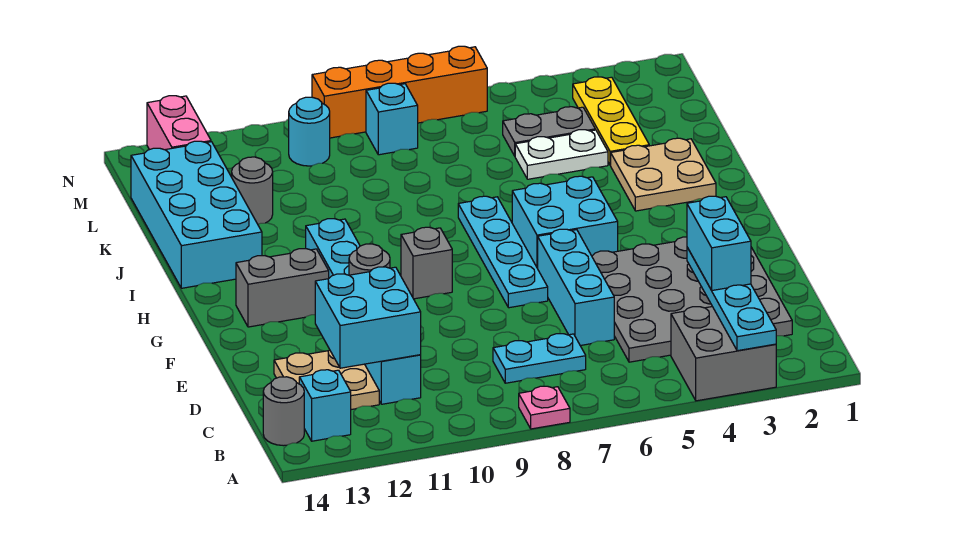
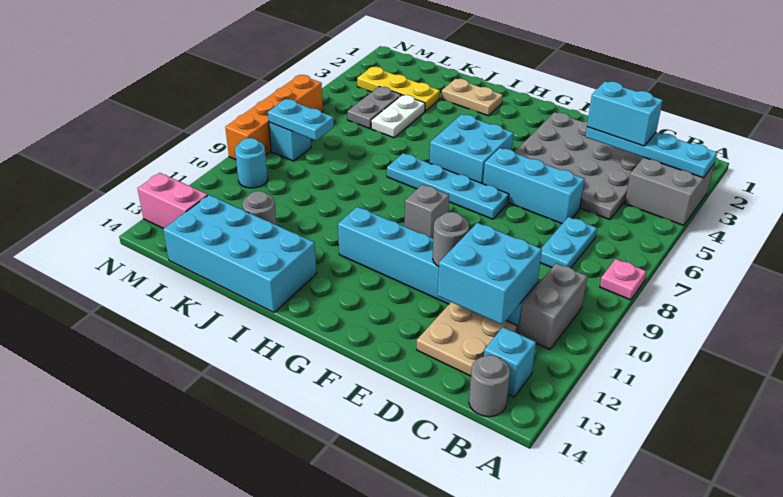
grey 1x2 brick [236,249,329,327] -> grey 1x2 brick moved to [519,263,587,349]
tan 2x2 plate [611,138,716,211] -> tan 1x2 plate [442,79,503,116]
none -> cyan 1x2 plate [268,99,334,140]

